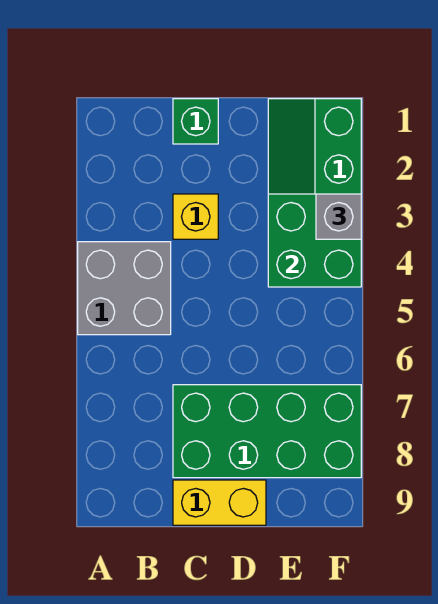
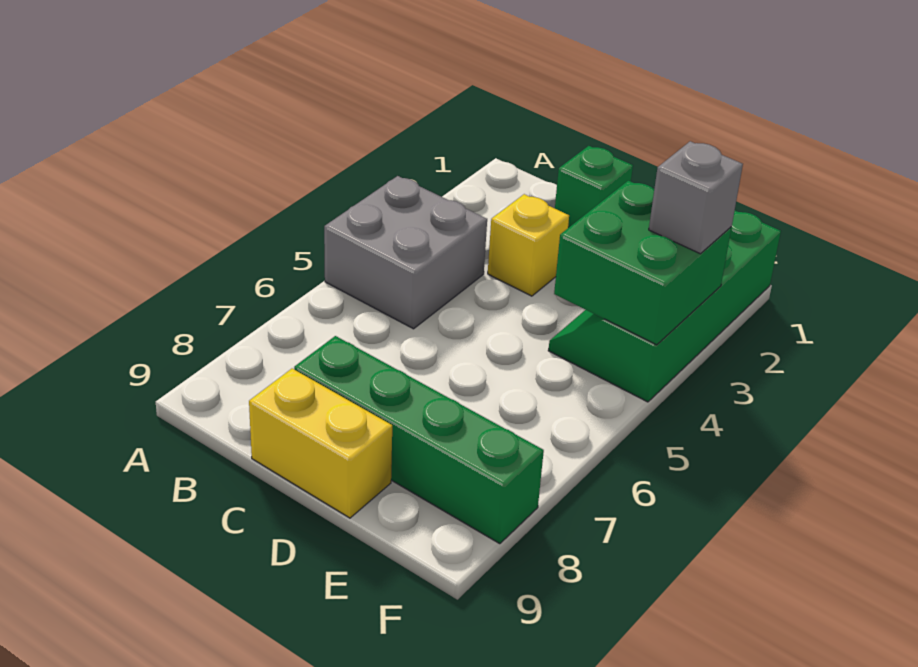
green 2x4 brick [173,385,361,478] -> green 1x4 brick [294,336,544,544]

